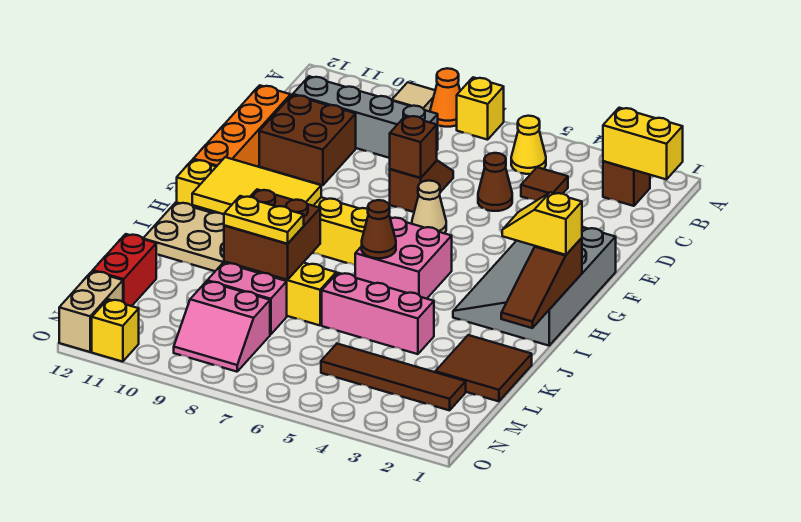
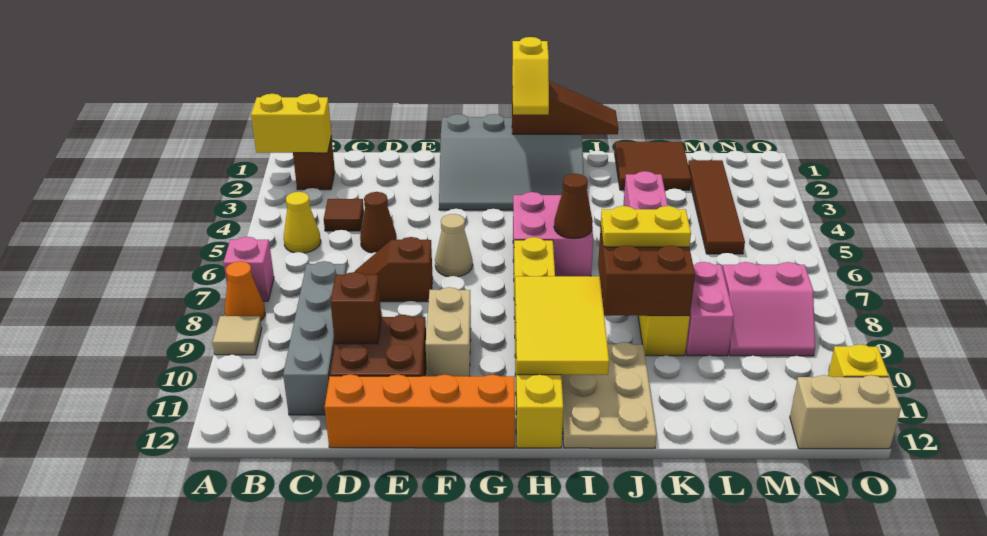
yellow 1x1 brick [457,77,504,140] -> pink 1x1 brick [223,237,274,301]
yellow 1x2 brick [603,108,683,179] -> yellow 1x2 brick turned to [251,94,331,153]
brown 1x1 brick [390,116,437,178] -> brown 1x1 brick moved to [331,272,381,344]
none -> tan 1x2 brick [426,287,471,376]
yellow 1x2 plate [224,196,304,244] -> yellow 1x2 plate turned to [601,206,691,247]
red 1x2 brick [93,234,156,306] -> none
pink 2x2 slope [174,281,270,372] -> pink 2x2 slope turned to [723,262,815,356]

